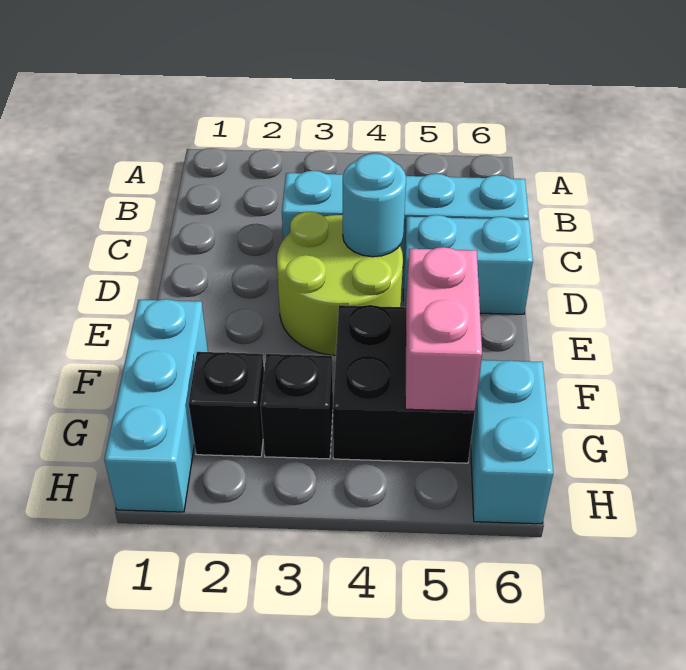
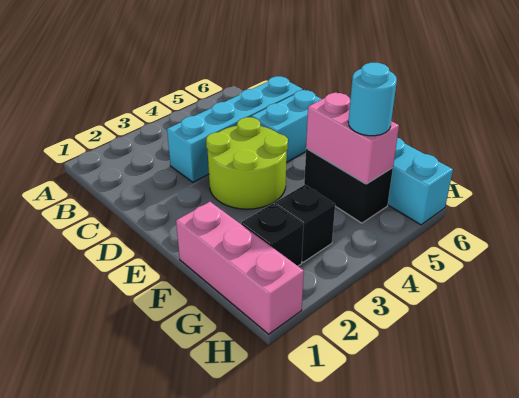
cyan 1x1 round brick [343,154,406,257] -> cyan 1x1 round brick moved to [348,63,397,136]
cyan 1x3 brick [104,299,208,512] -> pink 1x3 brick [176,202,304,334]
black 2x2 brick [333,305,475,463] -> black 1x2 brick [304,148,393,223]

